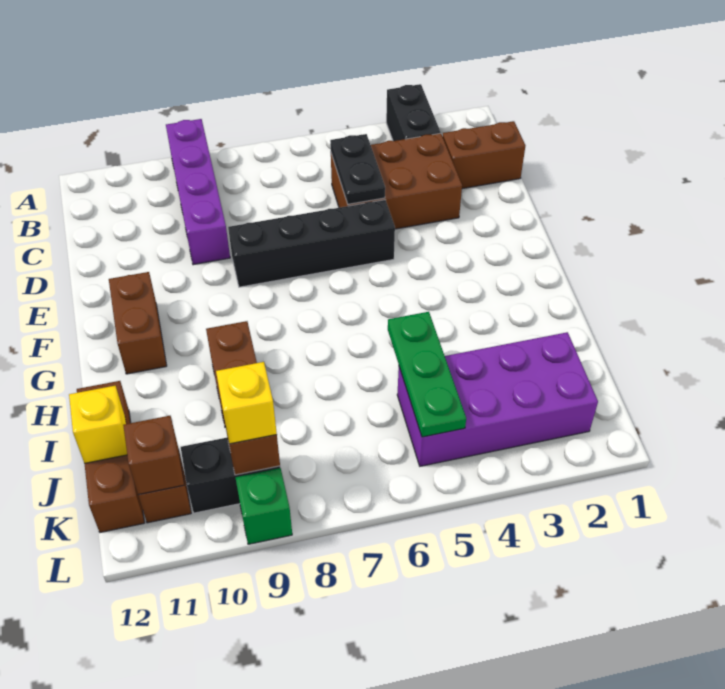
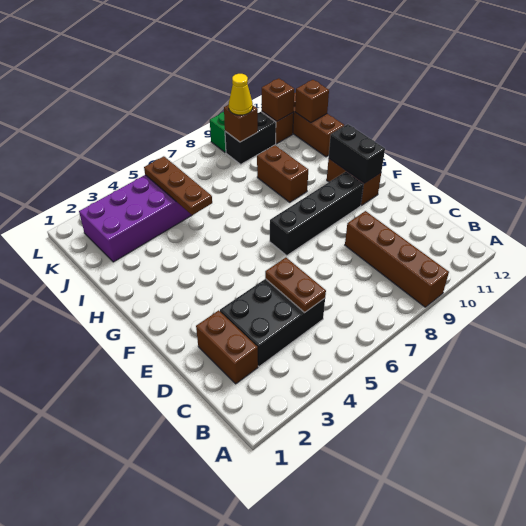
black 1x2 brick [386,84,441,141] -> black 1x2 brick moved to [329,124,385,183]
purple 1x4 brick [166,119,230,265] -> brown 1x4 brick [345,211,449,307]
brown 1x2 brick [443,121,525,189] -> brown 1x2 brick turned to [196,310,258,384]
brown 2x3 brick [331,133,462,229] -> black 2x3 brick [220,279,325,367]
black 1x2 plate [330,134,385,204] -> brown 1x2 plate [265,258,326,313]
black 1x4 brick [228,200,395,287] -> black 1x4 brick moved to [270,172,364,255]
green 1x3 plate [388,312,466,437] -> brown 1x3 plate [144,156,212,215]
yellow 1x1 brick [69,386,127,463] -> brown 1x1 brick [295,80,329,123]
yellow 1x1 brick [216,362,277,444] -> yellow 1x1 cone [229,74,253,115]

